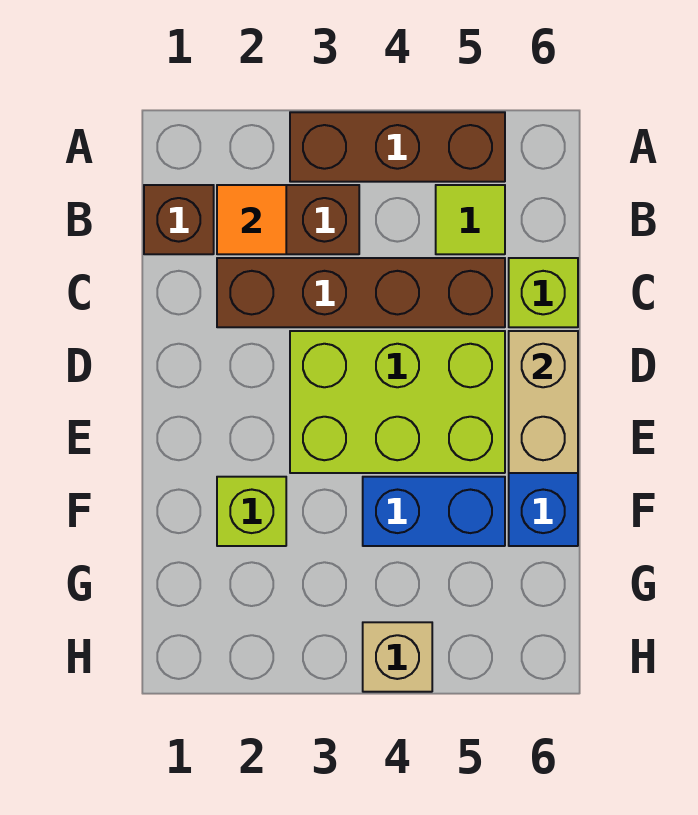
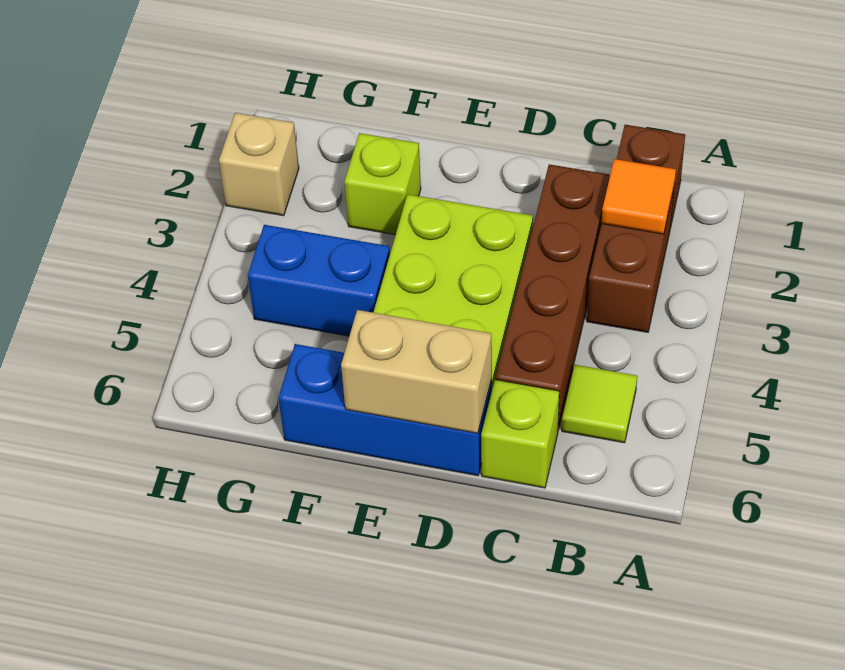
brown 1x3 brick [290,112,505,182] -> none
blue 1x2 brick [363,477,505,546] -> blue 1x2 brick turned to [248,225,390,336]
tan 1x1 brick [363,622,432,692] -> tan 1x1 brick moved to [219,113,299,216]

